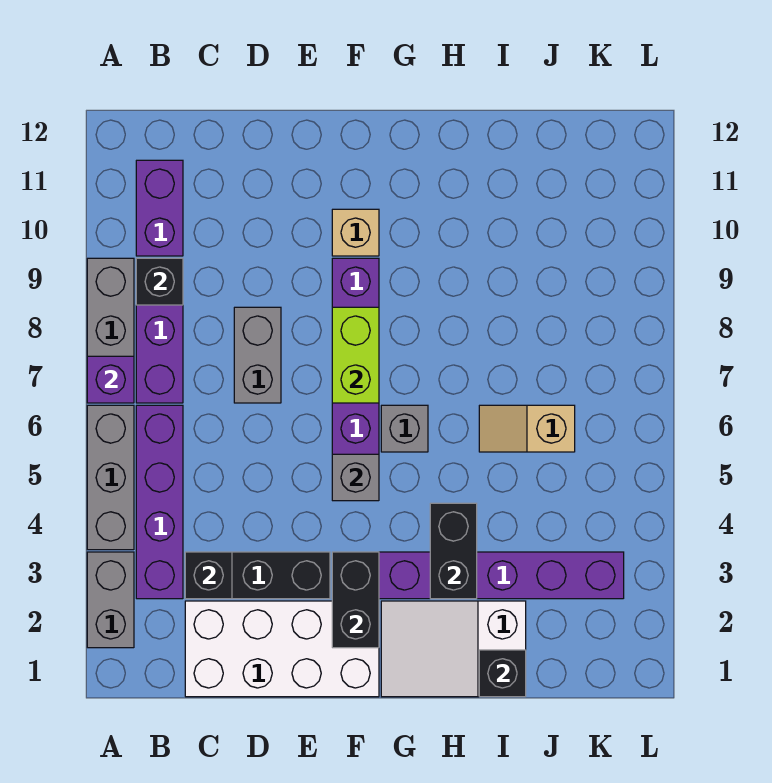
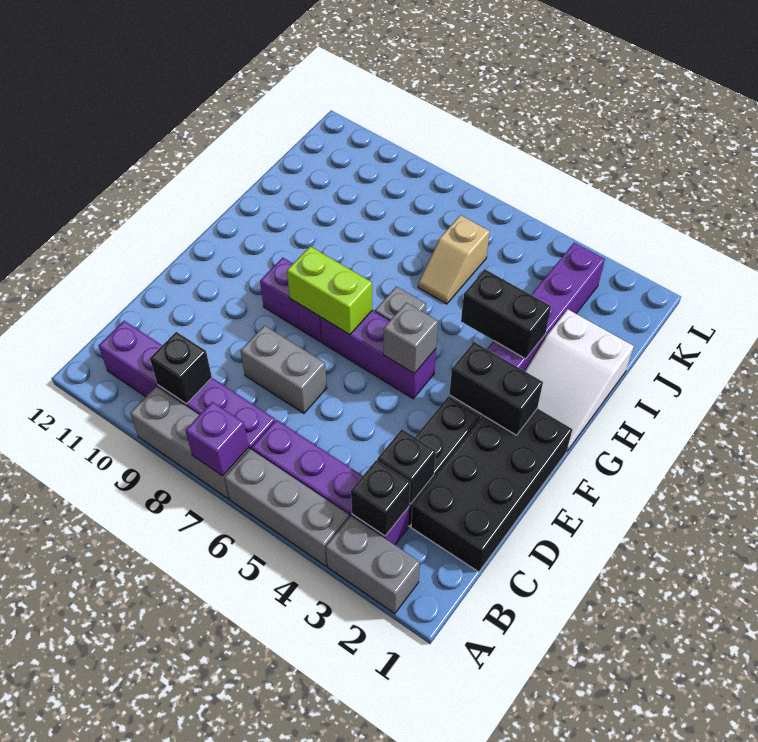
white 2x4 brick [185,601,379,697] -> black 2x4 brick [411,408,572,572]
tan 1x1 brick [332,209,379,256] -> none
black 1x1 brick [479,650,526,697] -> black 1x1 brick moved to [351,460,411,536]

